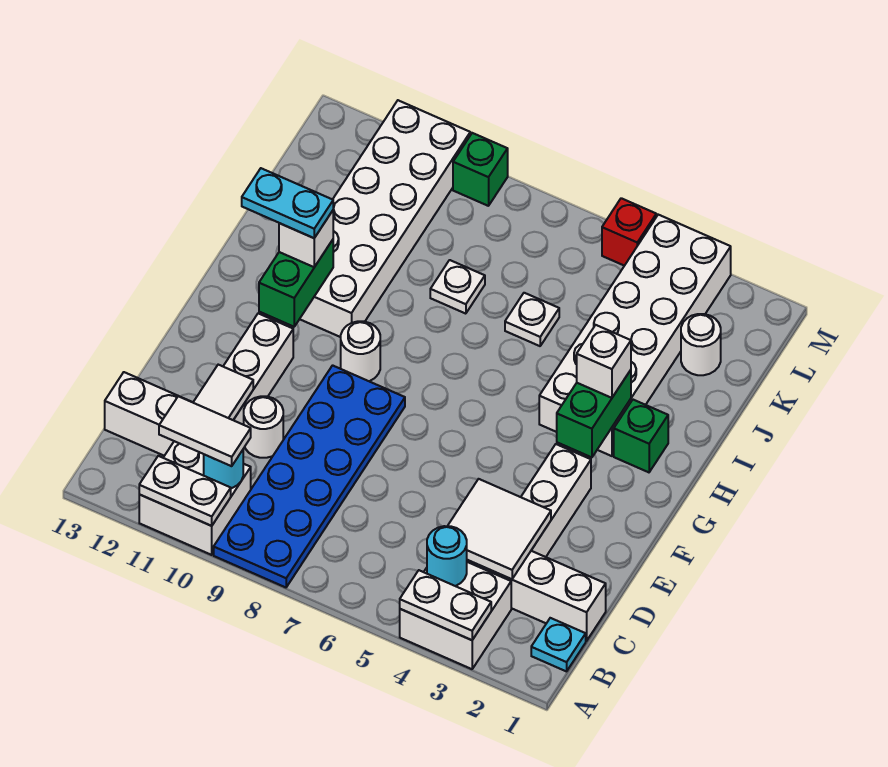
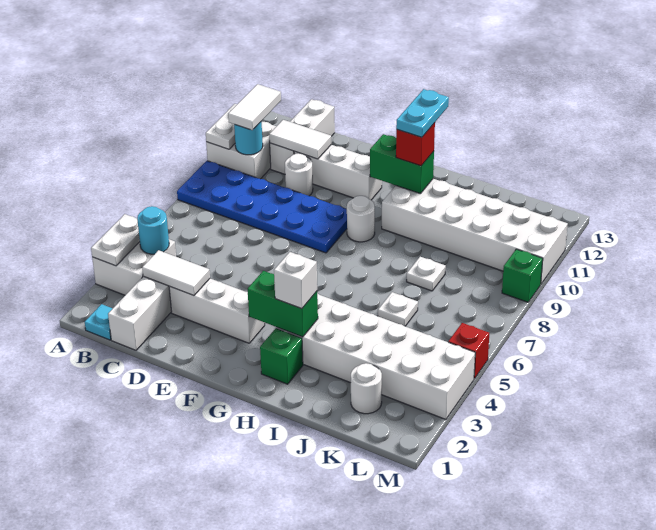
white 2x2 tile [448,479,551,579] -> white 1x2 tile [142,250,210,296]
white 1x1 brick [279,211,333,267] -> red 1x1 brick [396,123,435,166]

